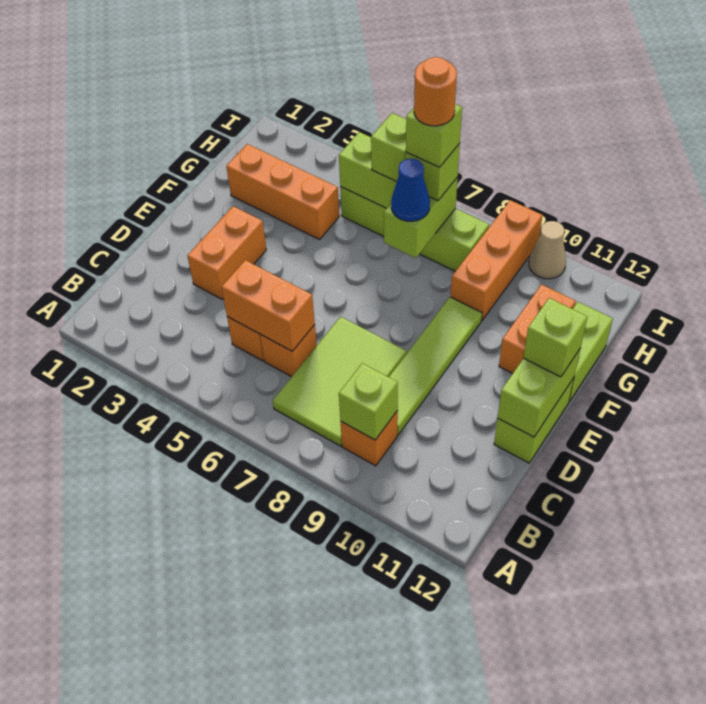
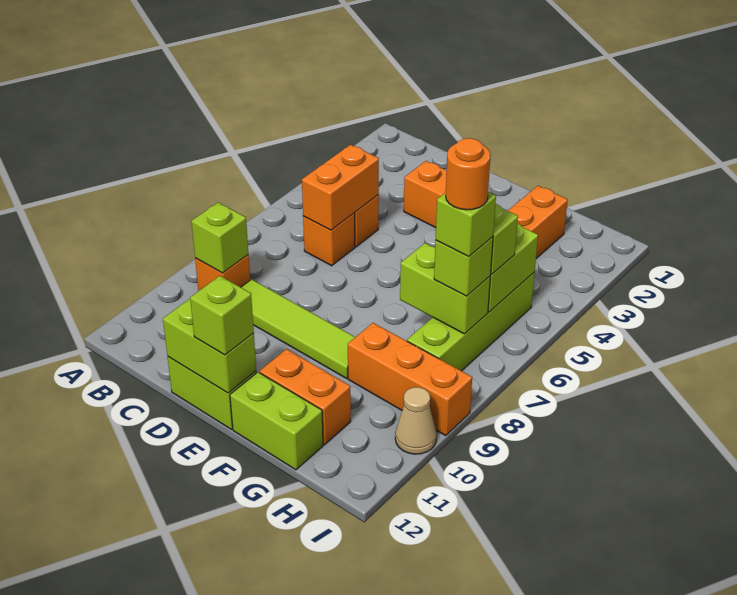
lime 2x3 tile [273,317,406,446] -> none
blue 1x1 cone [391,158,430,221] -> none

